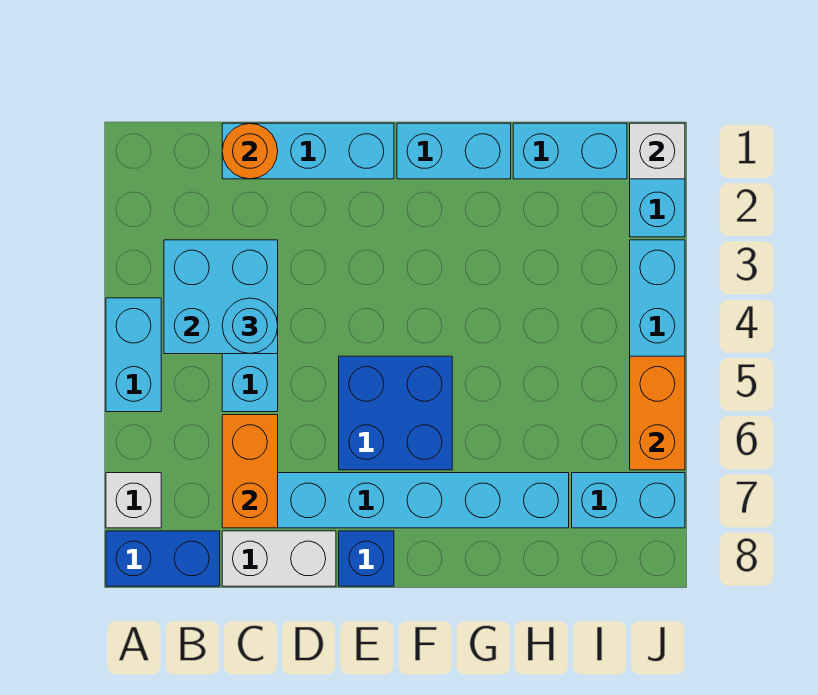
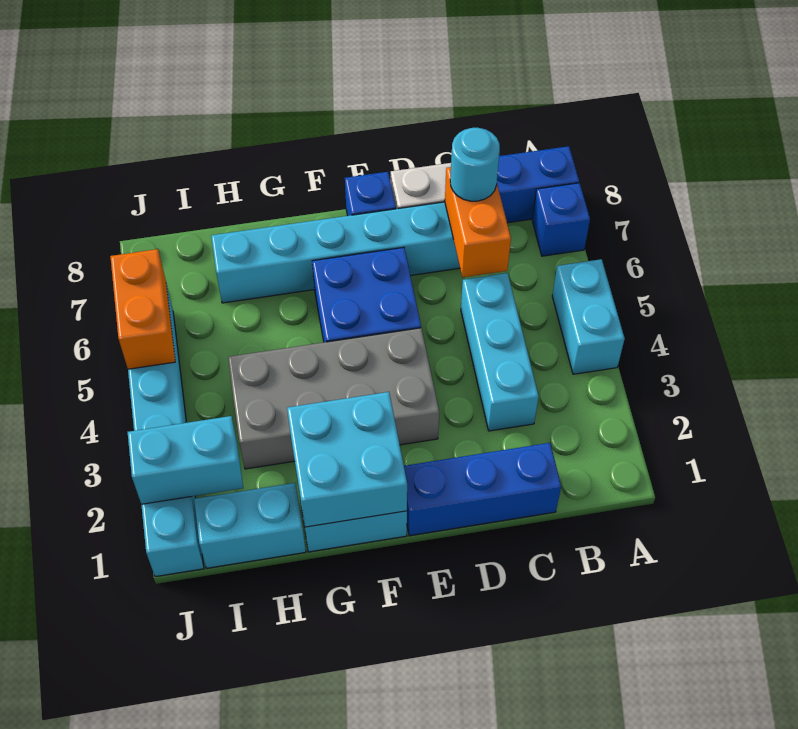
white 1x1 brick [106,473,161,528] -> blue 1x1 brick [532,183,590,256]
cyan 2x2 brick [164,240,278,354] -> cyan 2x2 brick moved to [287,392,407,527]
cyan 1x3 brick [222,123,394,179] -> blue 1x3 brick [404,443,561,536]
orange 1x1 round brick [222,124,278,179] -> none
cyan 1x1 round brick [222,298,278,353] -> cyan 1x1 round brick moved to [450,128,500,201]
none -> grey 2x4 brick [228,328,439,469]
cyan 1x2 brick [572,473,685,528] -> cyan 1x2 brick moved to [128,416,243,504]
white 1x1 brick [630,123,685,179] -> none

